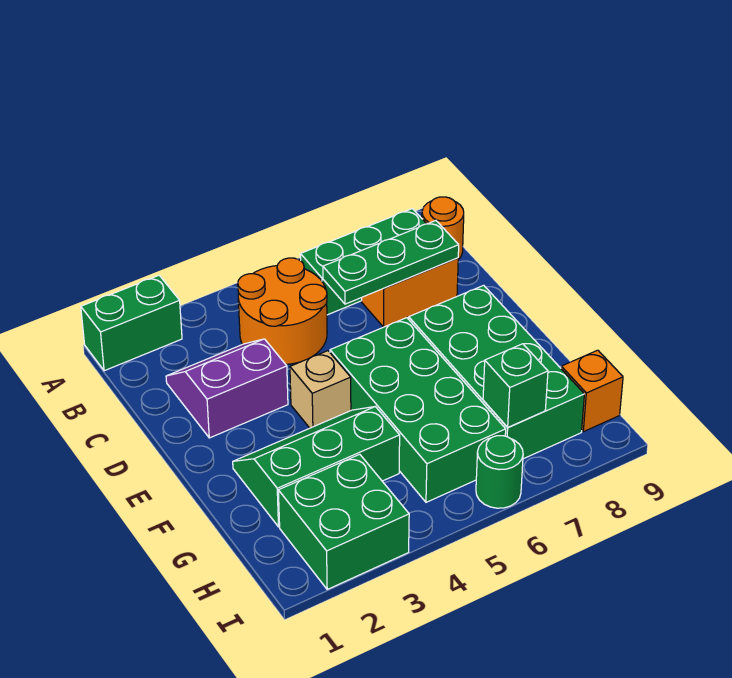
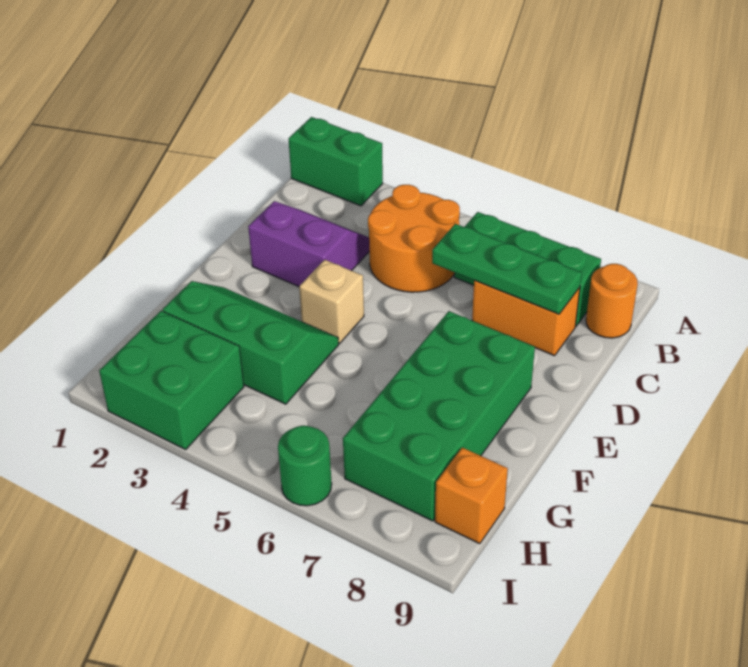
green 2x4 brick [330,318,506,502] -> none
green 1x1 brick [483,344,548,427] -> none

